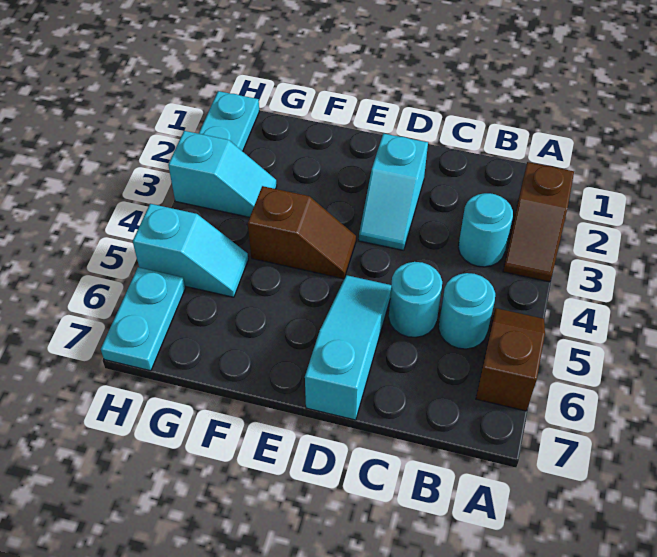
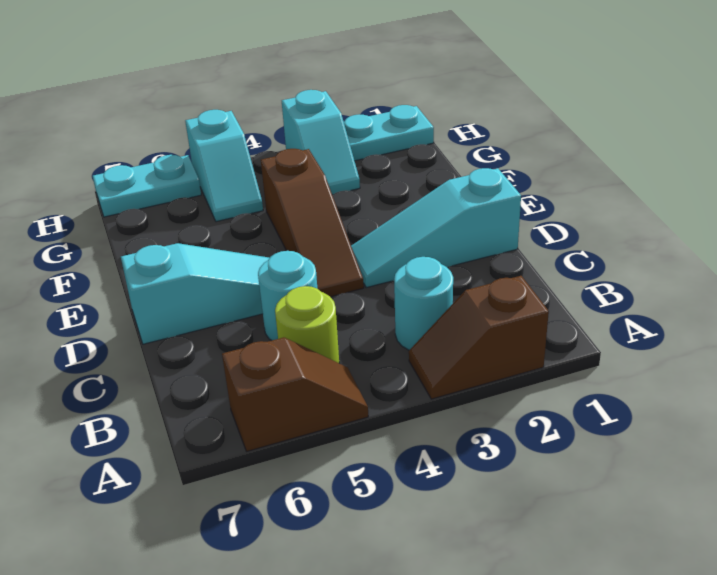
cyan 1x1 round brick [439,273,495,349] -> lime 1x1 round brick [275,286,339,363]
cyan 1x2 slope [359,133,428,250] -> cyan 1x3 slope [351,168,521,288]
brown 1x2 slope [248,186,356,279] -> brown 1x3 slope [261,149,364,297]

